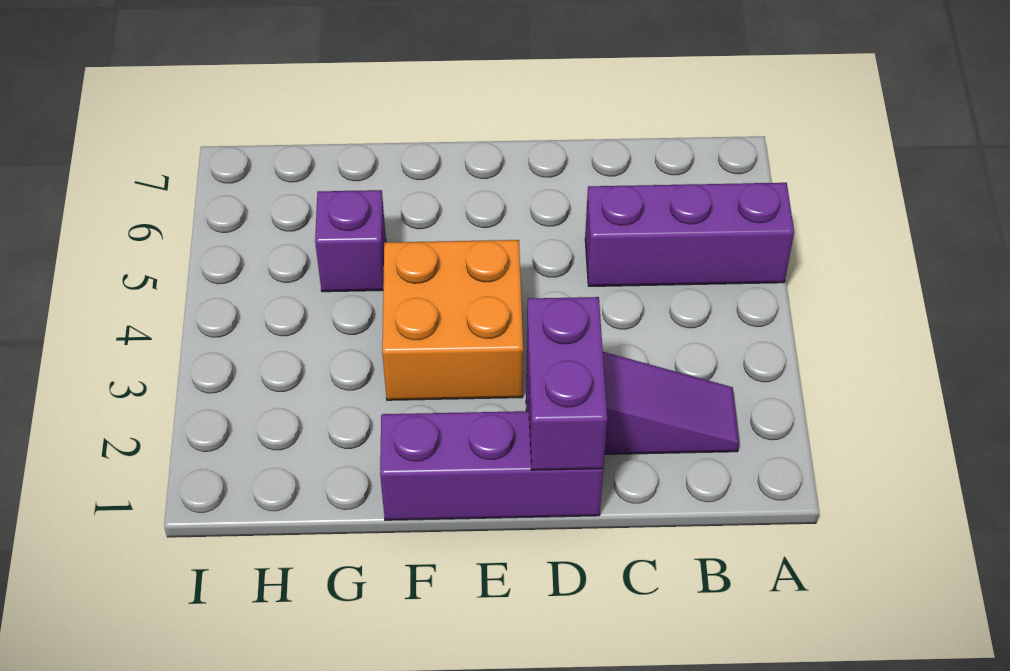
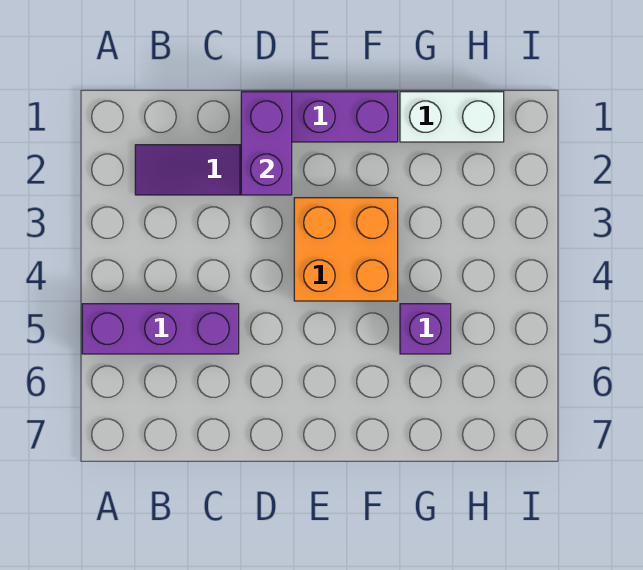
none -> white 1x2 brick [400,92,504,142]

